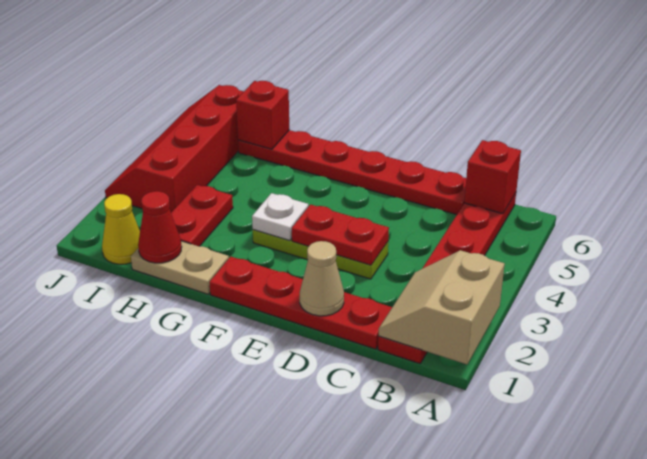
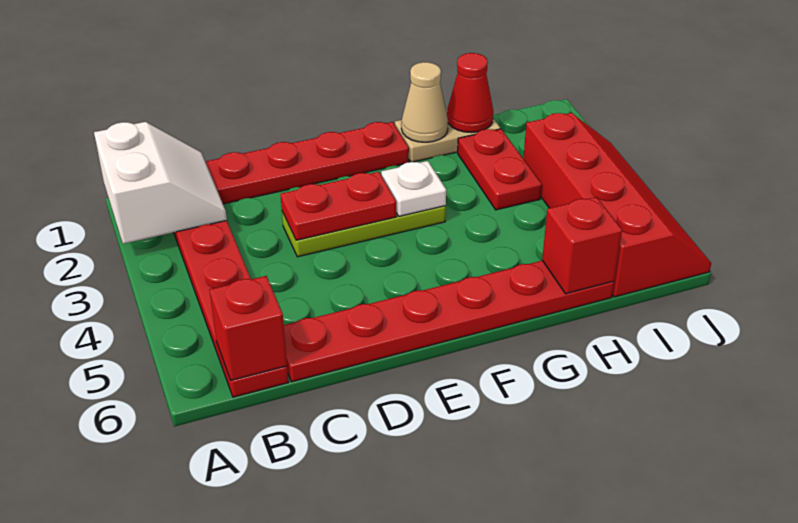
tan 2x2 slope [379,250,505,364] -> white 2x2 slope [94,122,227,244]
tan 1x1 cone [300,241,344,316] -> tan 1x1 cone moved to [401,62,448,142]
yellow 1x1 cone [102,194,140,264] -> none

